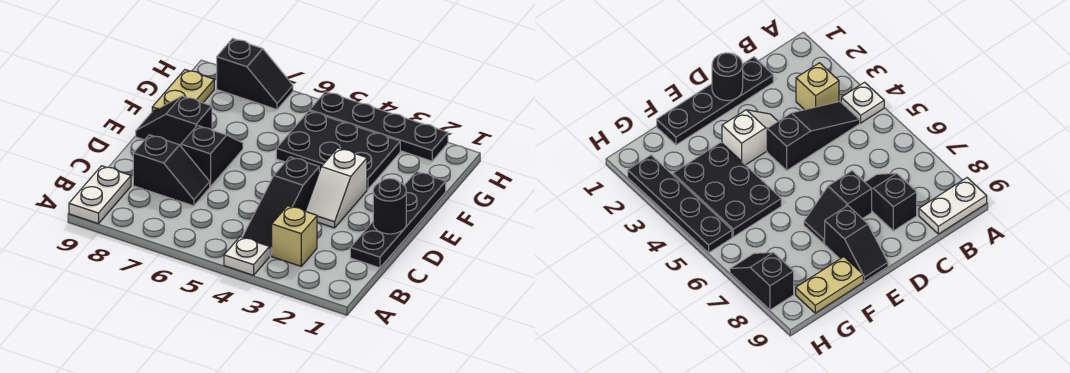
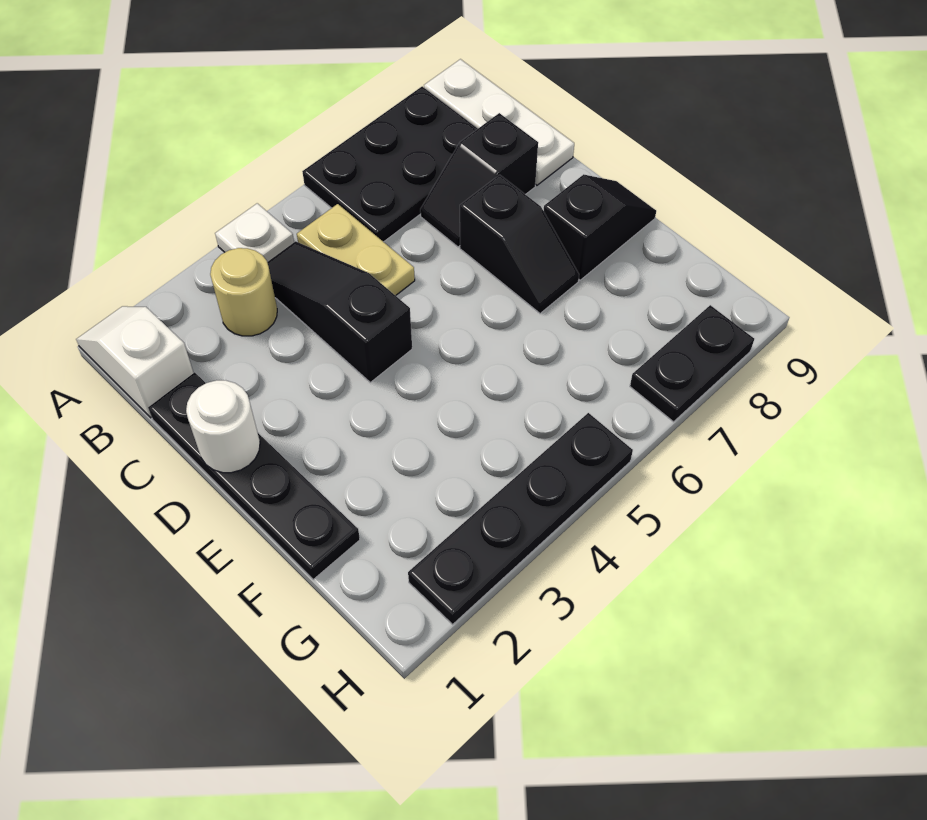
white 1x2 plate [69,166,131,224] -> white 1x3 plate [424,59,574,185]
tan 1x1 brick [272,206,317,266] -> tan 1x1 round brick [210,248,277,336]
black 1x1 round brick [373,178,406,234] -> white 1x1 round brick [186,380,260,473]
white 1x2 slope [305,148,367,228] -> white 1x2 slope moved to [76,306,193,418]
black 2x3 plate [276,111,400,189] -> black 2x3 plate moved to [302,86,478,242]
tan 1x2 plate [152,70,214,112] -> tan 1x2 plate moved to [297,204,415,296]
black 1x2 slope [216,39,293,109] -> black 1x2 plate [630,305,754,422]

